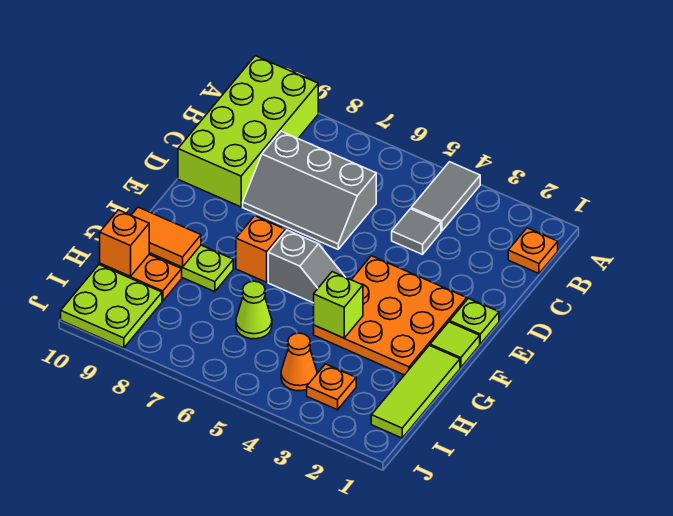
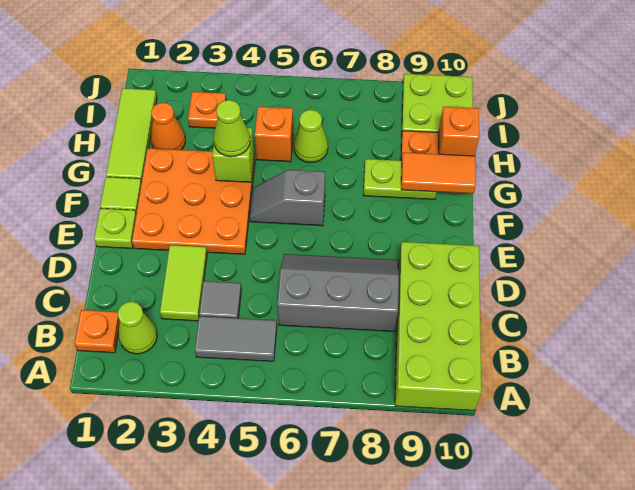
grey 1x2 tile [411,162,480,231] -> grey 1x2 tile turned to [195,316,277,361]
none -> lime 1x1 cone [118,302,157,354]
none -> lime 1x2 tile [160,245,207,321]
orange 1x1 brick [236,216,285,282] -> orange 1x1 brick moved to [255,107,293,162]
none -> lime 1x1 cone [213,100,250,157]
orange 1x1 cone [281,333,317,391] -> orange 1x1 cone moved to [151,103,185,150]

